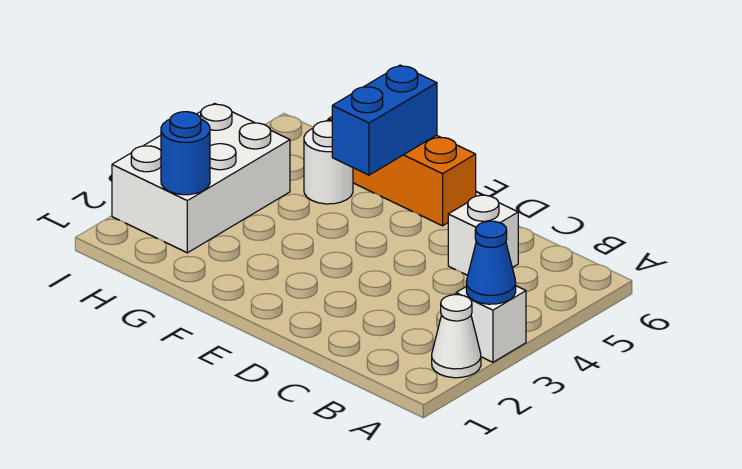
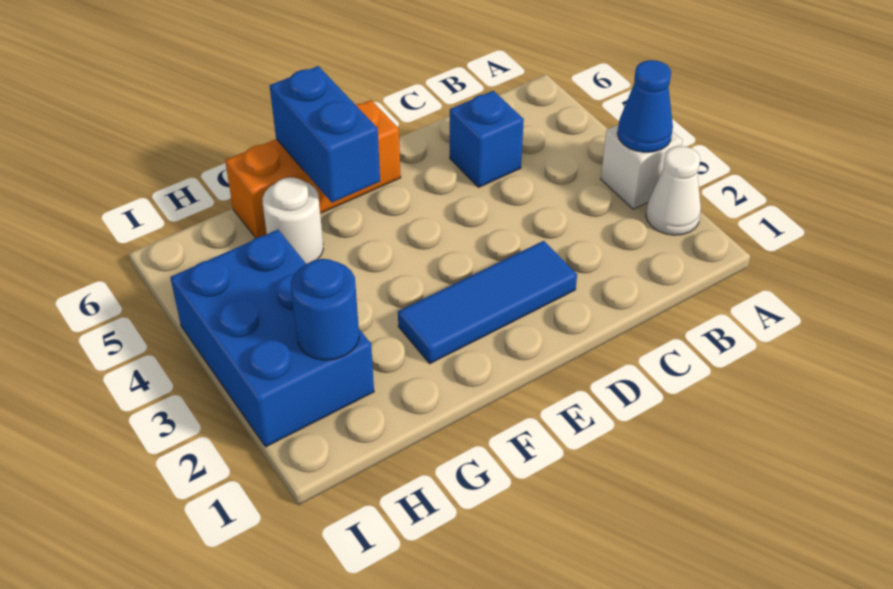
white 1x1 brick [448,194,518,275] -> blue 1x1 brick [450,91,524,188]
none -> blue 1x3 tile [398,241,577,364]
white 2x3 brick [112,103,290,253] -> blue 2x3 brick [170,230,374,447]

